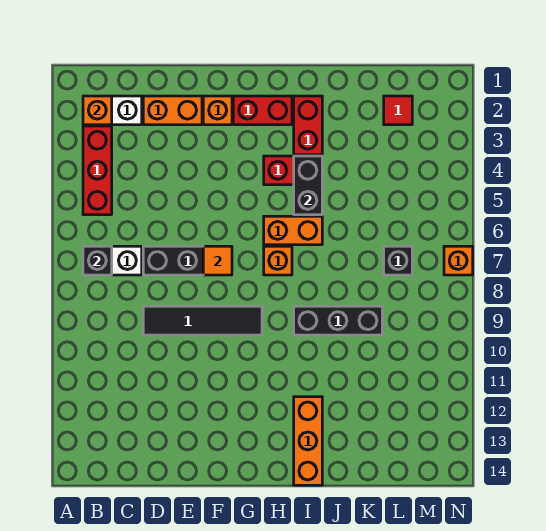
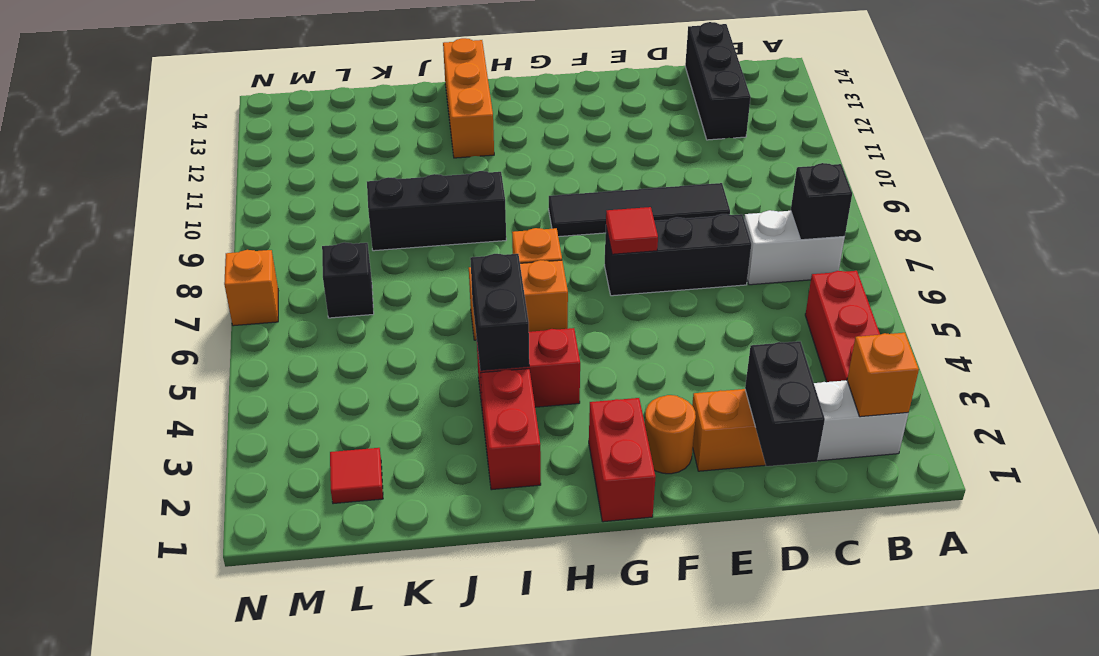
none -> black 1x3 brick [685,22,751,140]
none -> black 1x2 brick [745,341,825,466]
orange 1x1 brick [203,96,232,125] -> orange 1x1 round brick [645,395,696,474]
orange 1x1 tile [203,246,232,275] -> red 1x1 tile [606,207,658,254]
red 1x2 brick [233,96,292,125] -> red 1x2 brick turned to [589,398,655,522]

